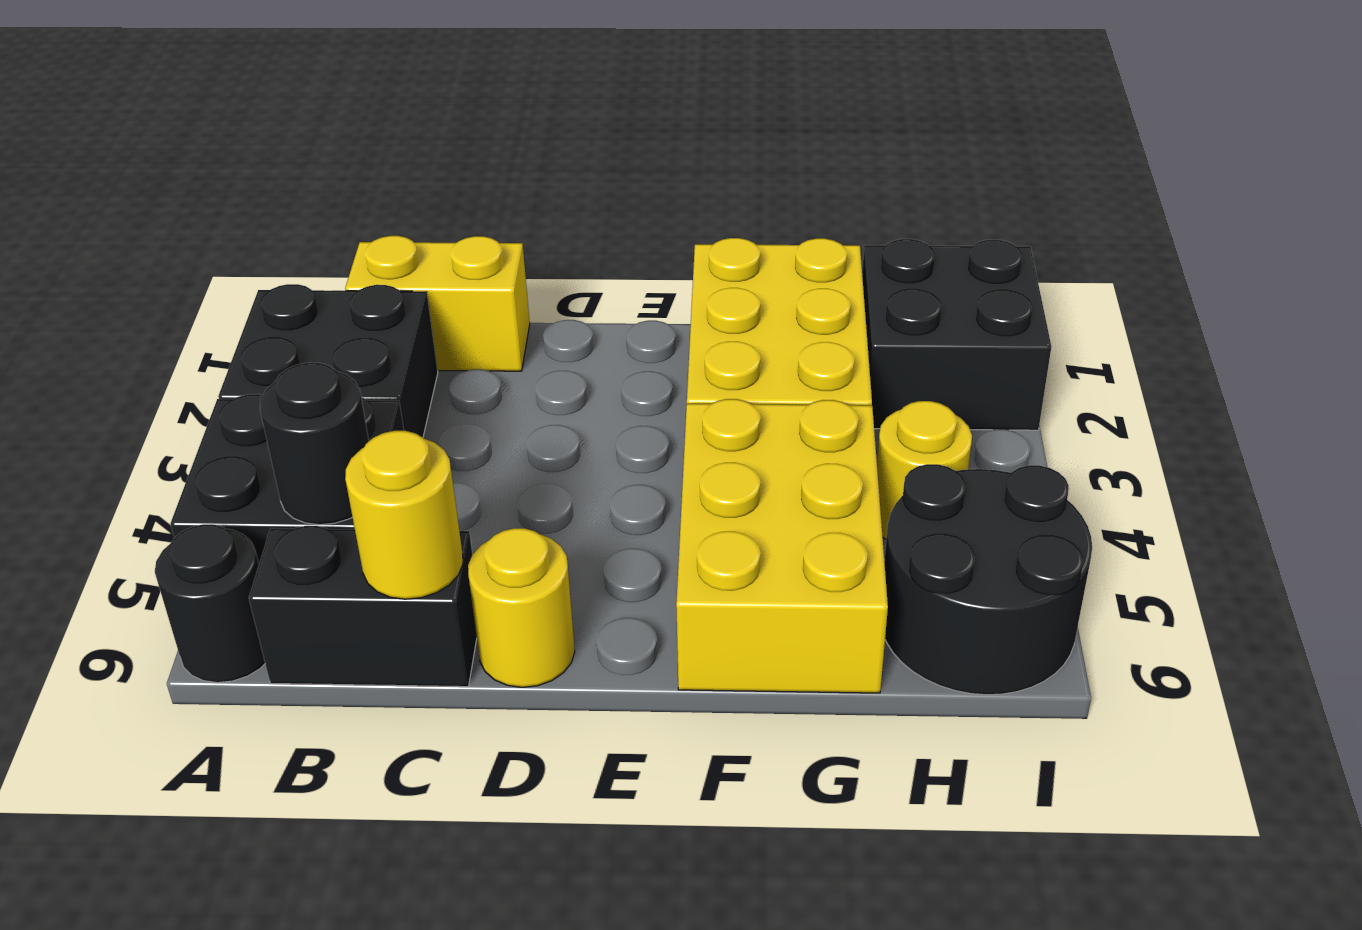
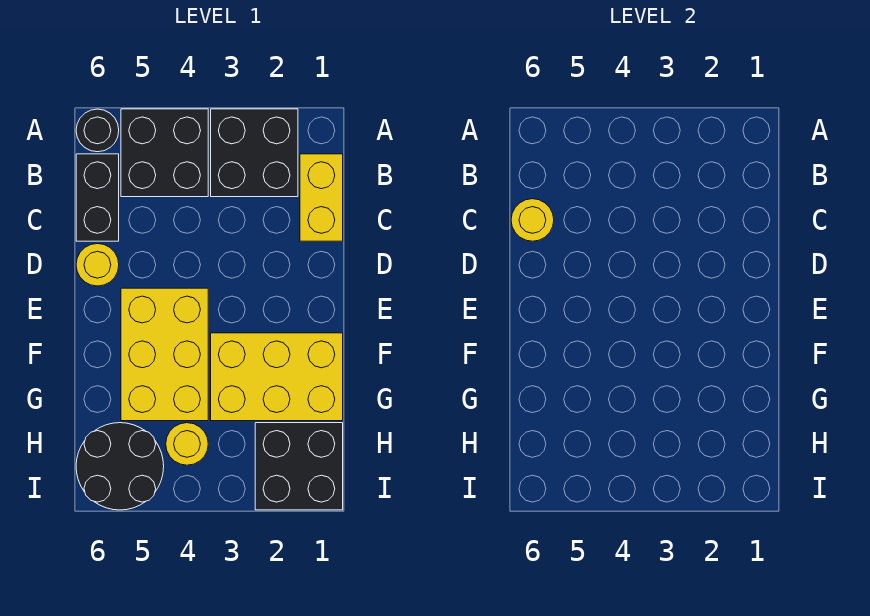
black 1x1 round brick [260,363,369,525] -> none
yellow 2x3 brick [676,399,888,693] -> yellow 2x3 brick turned to [121,288,208,421]

